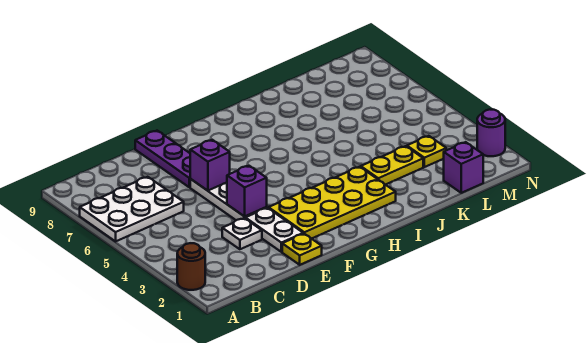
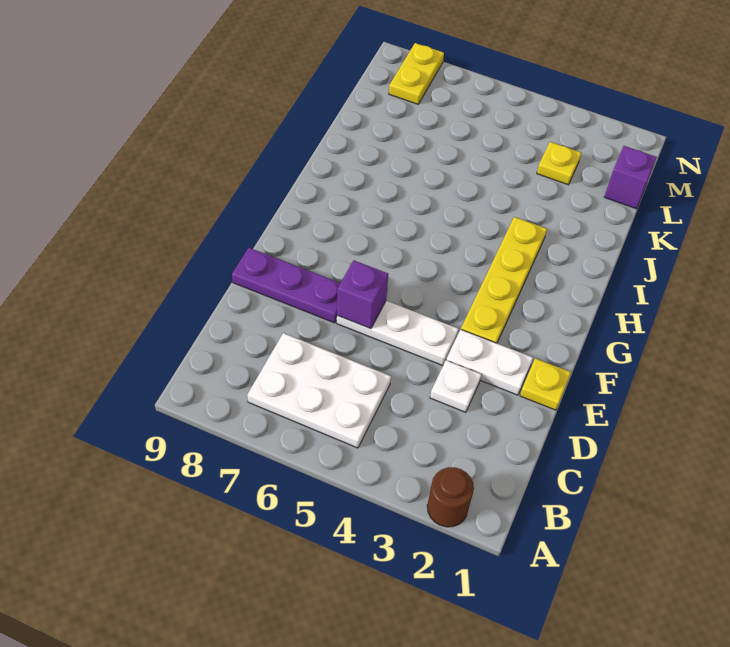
white 2x3 plate [80,177,184,241] -> white 2x3 plate turned to [247,333,391,448]
purple 1x1 brick [227,166,267,217] -> none
yellow 2x4 plate [269,167,396,239] -> yellow 1x4 plate [461,217,547,343]
yellow 1x2 plate [361,146,423,185] -> yellow 1x2 plate moved to [389,43,444,104]
purple 1x1 round brick [477,110,505,156] -> none

